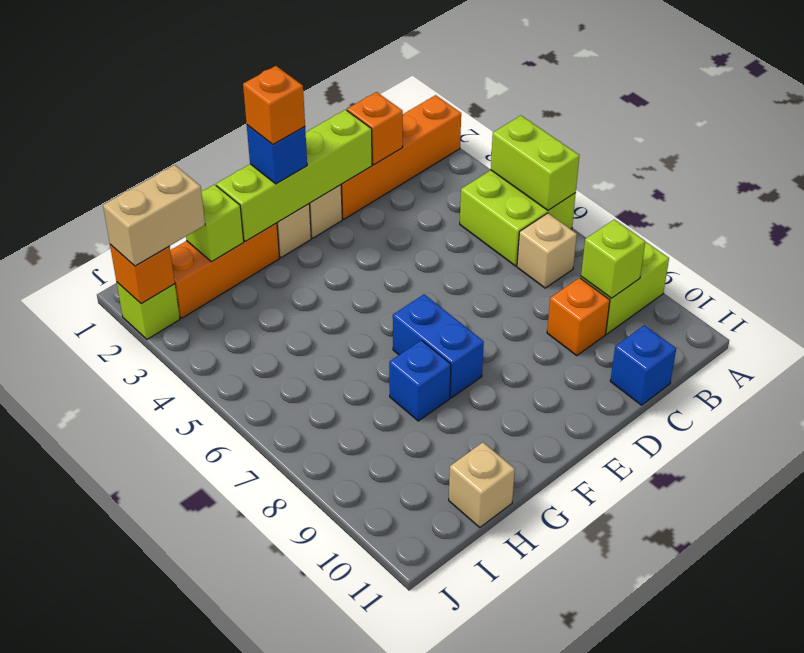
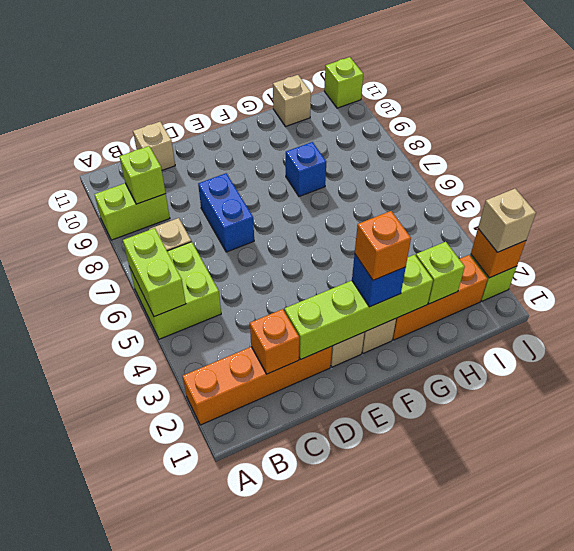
orange 1x1 brick [547,278,610,356] -> none
blue 1x1 brick [610,325,676,405] -> tan 1x1 brick [133,122,175,170]
blue 1x2 brick [393,294,484,398] -> blue 1x2 brick moved to [198,173,254,252]
tan 1x2 brick [103,165,205,266] -> tan 1x1 brick [478,189,536,252]
none -> lime 1x1 brick [324,57,363,108]

